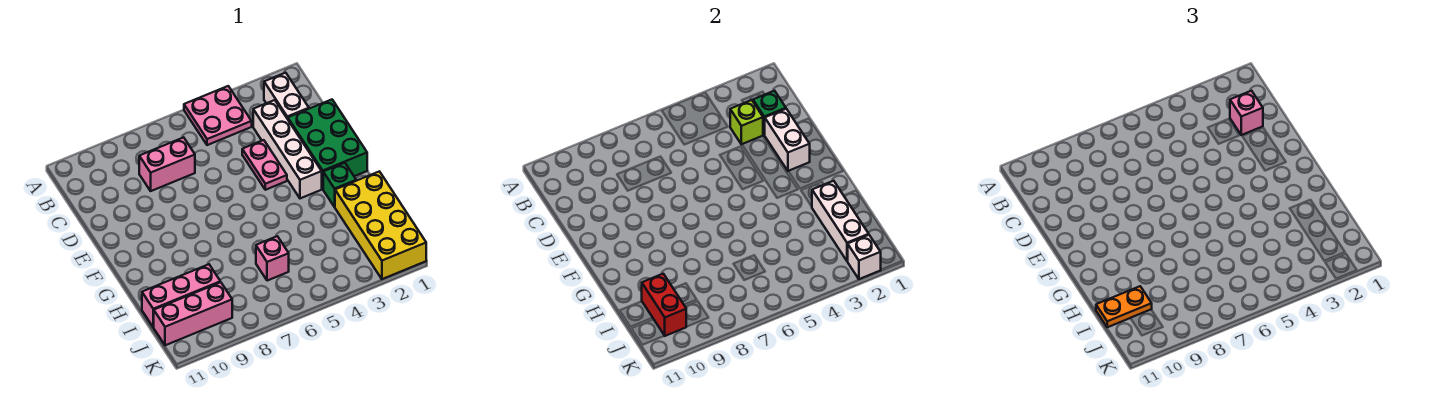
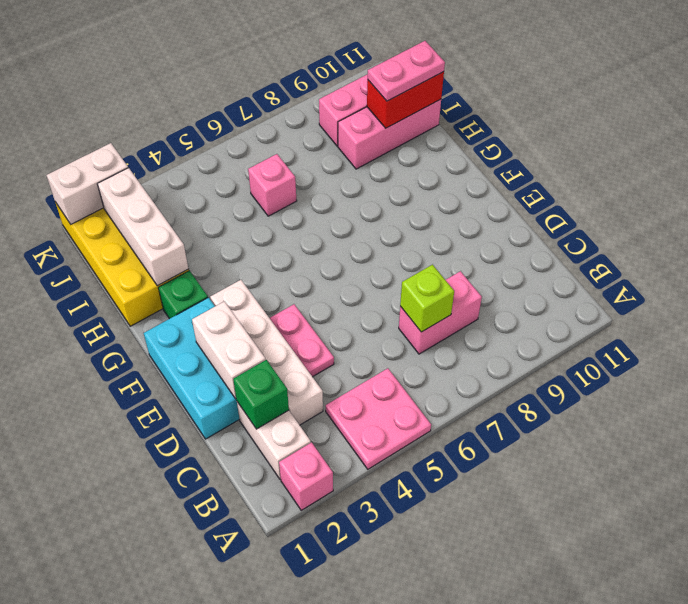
pink 1x1 brick [1230,91,1263,135] -> pink 1x1 brick moved to [279,442,333,510]
lime 1x1 brick [730,100,763,144] -> lime 1x1 brick moved to [400,265,454,332]
green 2x3 brick [288,100,367,189] -> cyan 2x3 brick [144,297,239,439]
red 1x2 brick [642,274,686,336] -> red 1x2 brick turned to [367,72,444,128]
orange 1x2 plate [1096,286,1152,327] -> pink 1x2 plate [368,41,445,101]
white 1x1 brick [848,235,881,279] -> white 1x2 brick [47,143,128,224]

